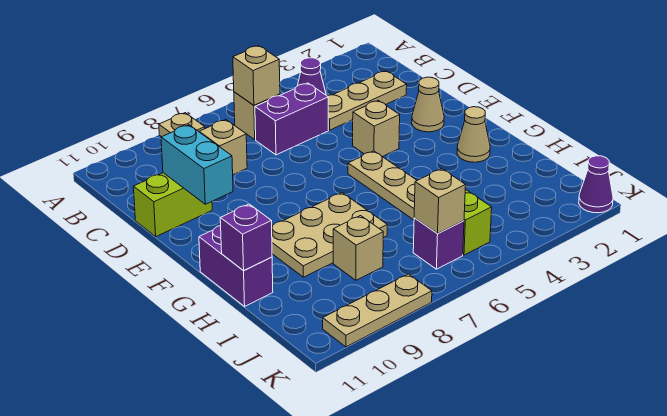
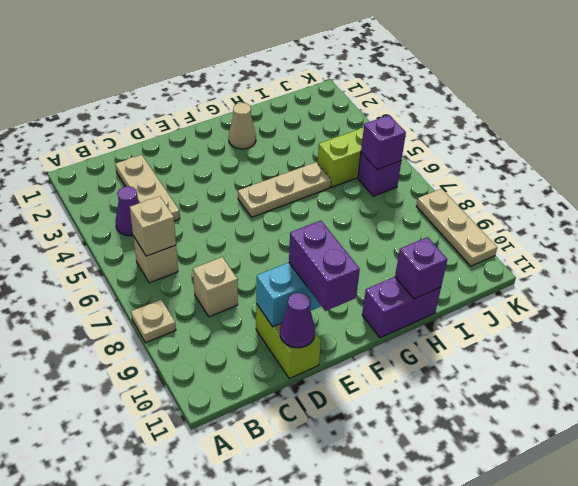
purple 1x2 brick [255,83,329,155] -> purple 1x2 brick moved to [289,221,360,311]
tan 1x1 cone [412,77,444,132] -> none
tan 1x1 brick [353,100,400,157] -> none
tan 2x3 plate [272,193,387,277] -> none
tan 1x1 brick [333,216,383,280] -> none
tan 1x1 brick [414,169,466,233] -> purple 1x1 brick [361,115,406,170]
purple 1x1 cone [579,156,613,213] -> purple 1x1 cone moved to [280,292,315,348]

